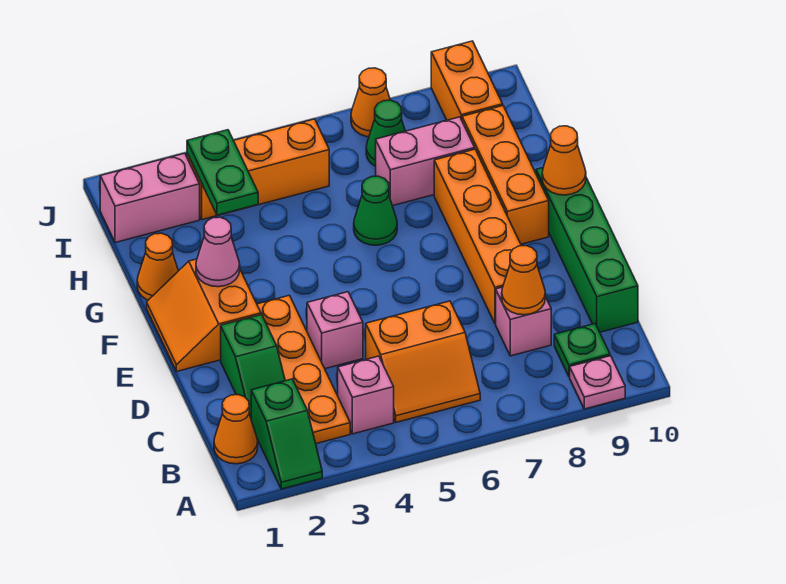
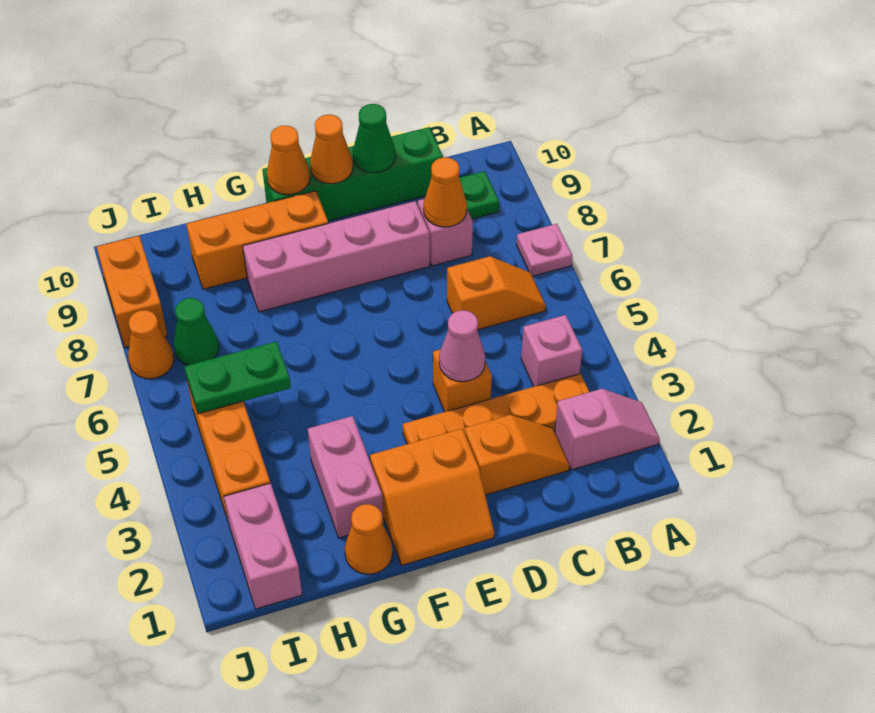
green 1x2 slope [251,379,322,489] -> pink 1x2 slope [555,389,660,470]
pink 1x1 plate [570,356,625,409] -> pink 1x1 plate moved to [517,224,572,276]
orange 1x1 cone [214,395,258,464] -> orange 1x1 cone moved to [310,115,353,184]
orange 2x2 slope [366,301,480,422] -> orange 1x2 slope [447,256,546,330]
green 1x2 slope [221,315,285,417] -> orange 1x2 slope [465,415,570,495]
pink 1x1 brick [307,292,363,369] -> orange 1x1 brick [433,349,492,412]
orange 1x4 brick [434,149,521,324] -> pink 1x4 brick [243,201,430,312]
pink 1x1 cone [196,217,240,287] -> pink 1x1 cone moved to [439,310,485,382]
green 1x1 cone [354,176,397,245] -> green 1x1 cone moved to [353,104,395,173]
green 1x2 plate [187,130,258,215] -> green 1x2 plate moved to [184,342,291,414]
pink 1x2 brick [376,117,475,206] -> pink 1x2 brick moved to [308,416,384,538]
orange 1x2 brick [431,41,503,120] -> orange 1x2 brick turned to [97,236,167,347]

